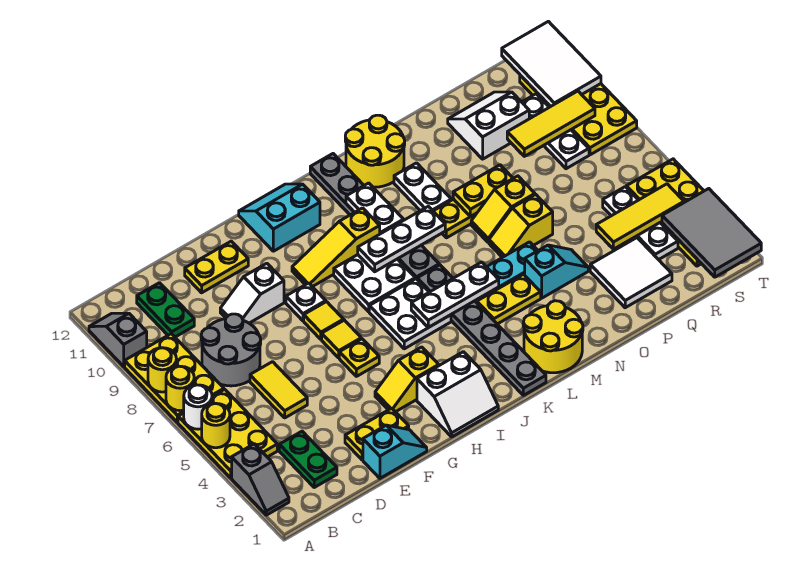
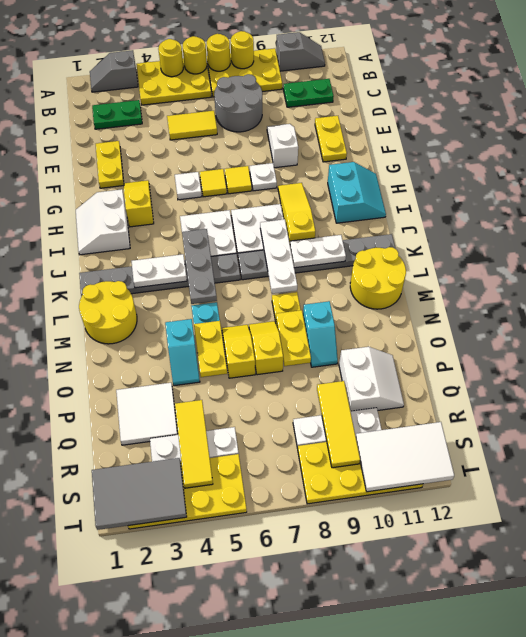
white 1x1 round brick [184,385,212,429] -> yellow 1x1 round brick [183,36,207,74]
cyan 1x2 slope [363,425,427,478] -> cyan 1x2 slope moved to [303,301,338,367]
yellow 1x1 plate [339,339,379,376] -> white 1x1 plate [175,172,202,200]
white 1x3 plate [411,262,499,328] -> grey 1x3 plate [182,229,217,304]
yellow 1x2 plate [477,274,541,324] -> yellow 1x2 plate moved to [194,321,227,377]
white 1x2 plate [394,163,451,211] -> white 1x2 plate moved to [132,254,187,288]

